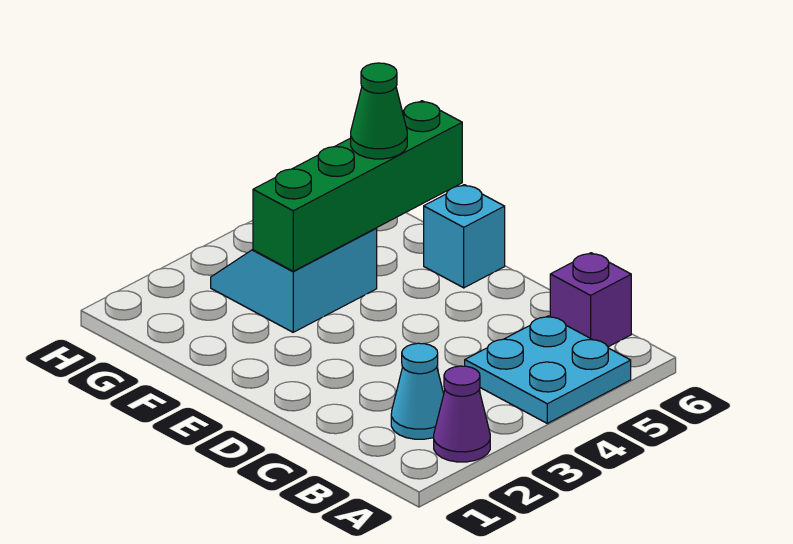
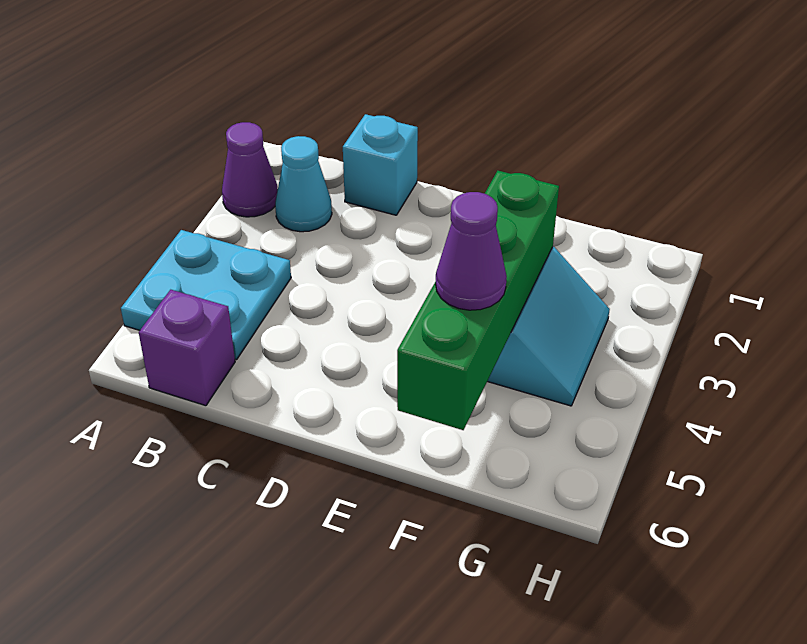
cyan 1x1 brick [424,185,505,288] -> cyan 1x1 brick moved to [343,114,418,215]
green 1x1 cone [351,63,407,159] -> purple 1x1 cone [436,192,507,310]

